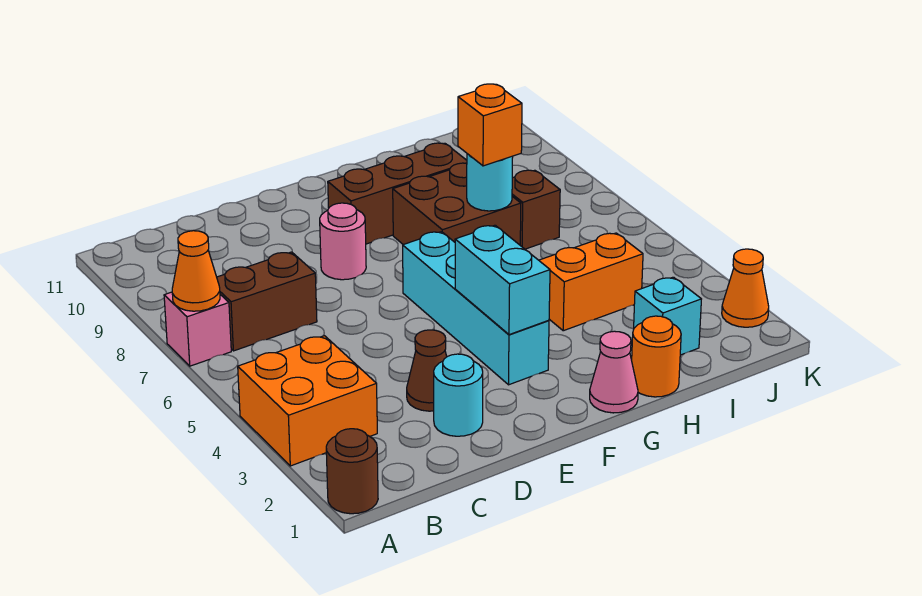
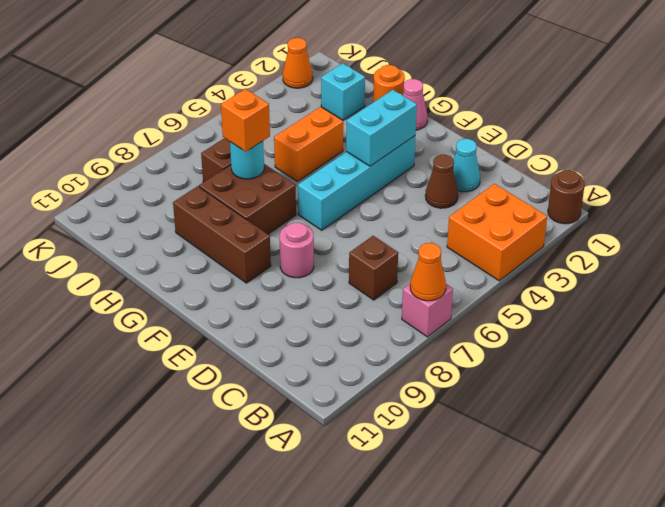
brown 1x2 brick [217,252,317,351] -> brown 1x1 brick [349,236,398,300]
cyan 1x1 round brick [434,354,483,436] -> cyan 1x1 cone [453,139,480,192]
orange 1x2 brick [539,233,643,331] -> orange 1x2 brick turned to [274,107,343,182]

